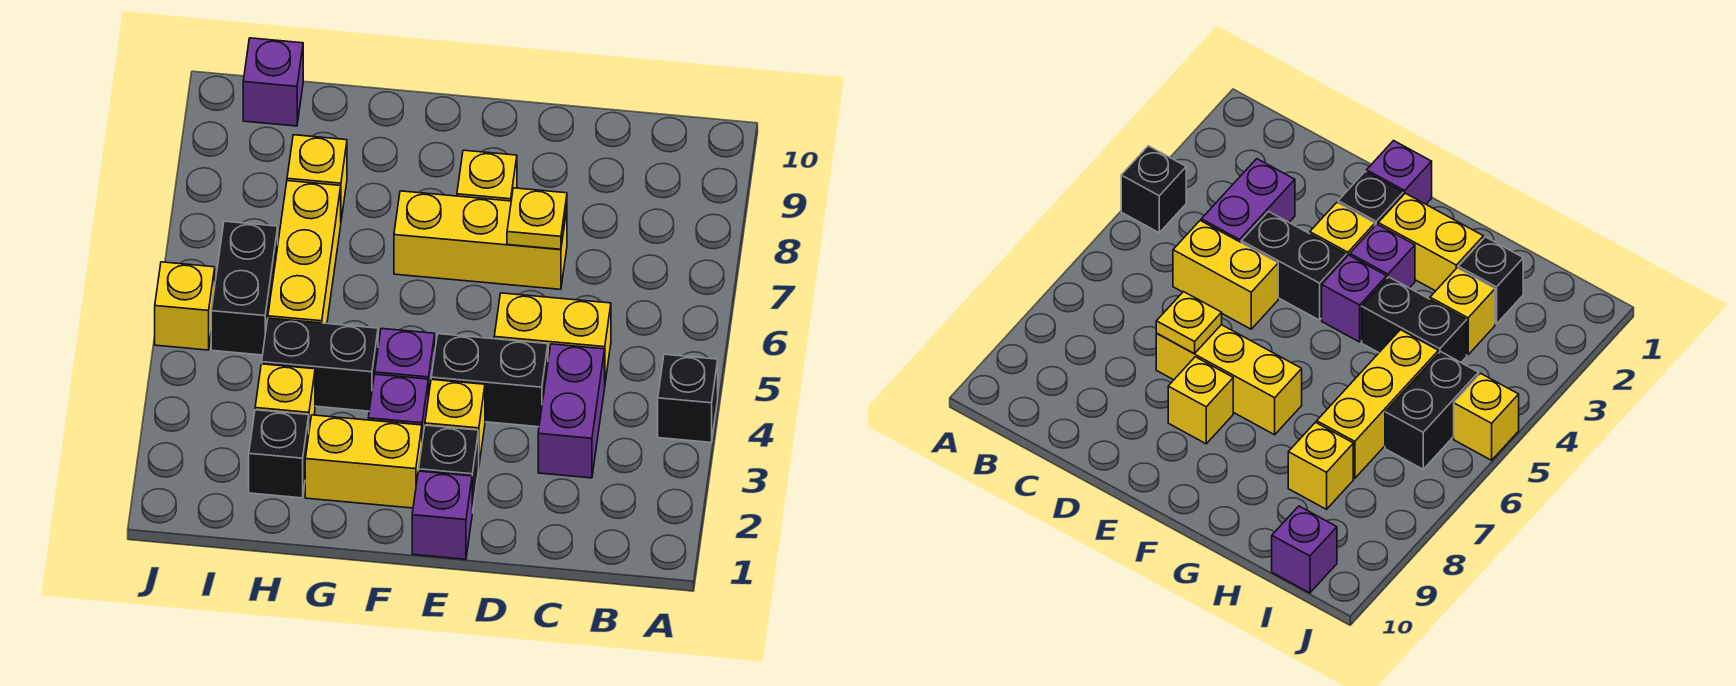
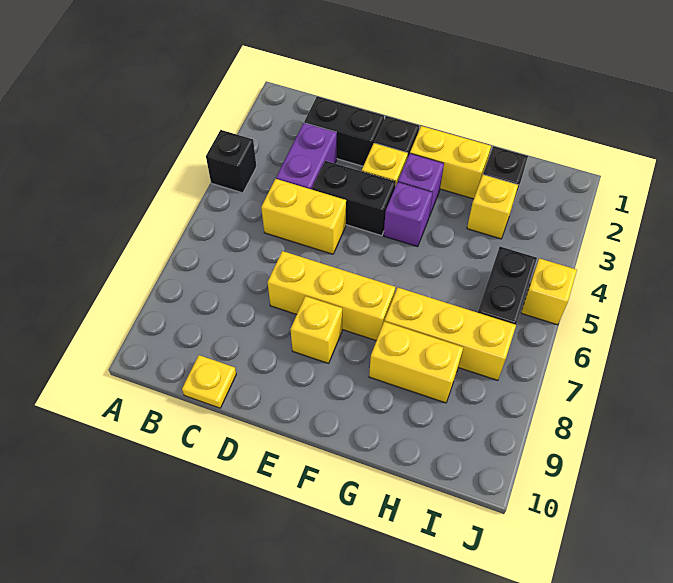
yellow 1x1 plate [507,188,567,249] -> yellow 1x1 plate moved to [182,355,236,408]
purple 1x1 brick [412,471,472,559] -> none
black 1x2 brick [262,318,378,411] -> black 1x2 brick moved to [304,97,384,166]
yellow 1x3 brick [268,181,341,323] -> yellow 1x3 brick turned to [385,288,516,380]
yellow 1x1 brick [287,135,347,219] -> yellow 1x2 brick [369,322,463,403]
purple 1x1 brick [243,38,303,126] -> none

